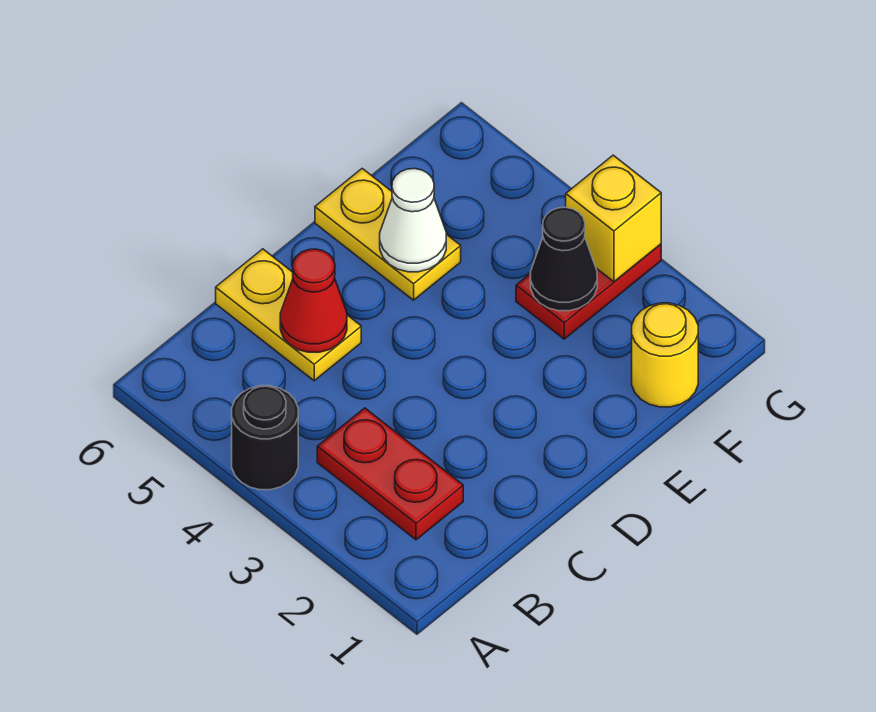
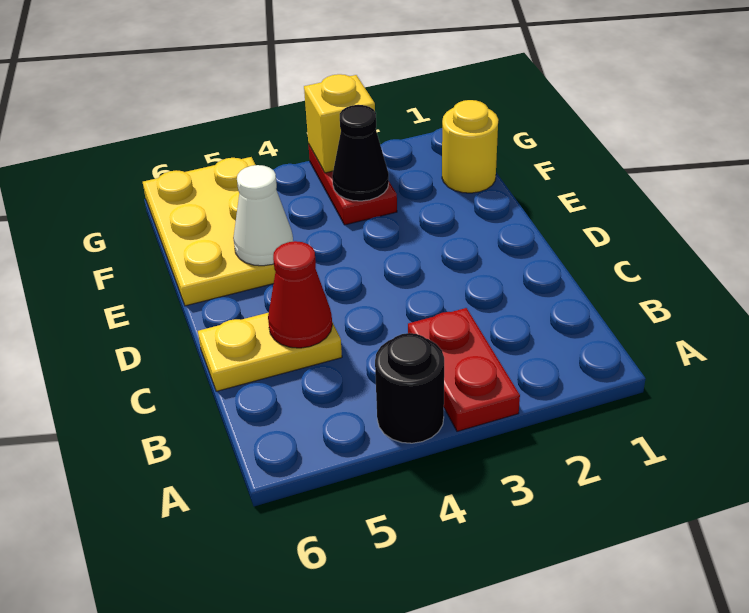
red 1x2 plate [317,408,463,540] -> red 1x2 plate turned to [408,308,520,431]
yellow 1x2 plate [315,169,461,300] -> yellow 2x3 plate [143,157,276,306]

